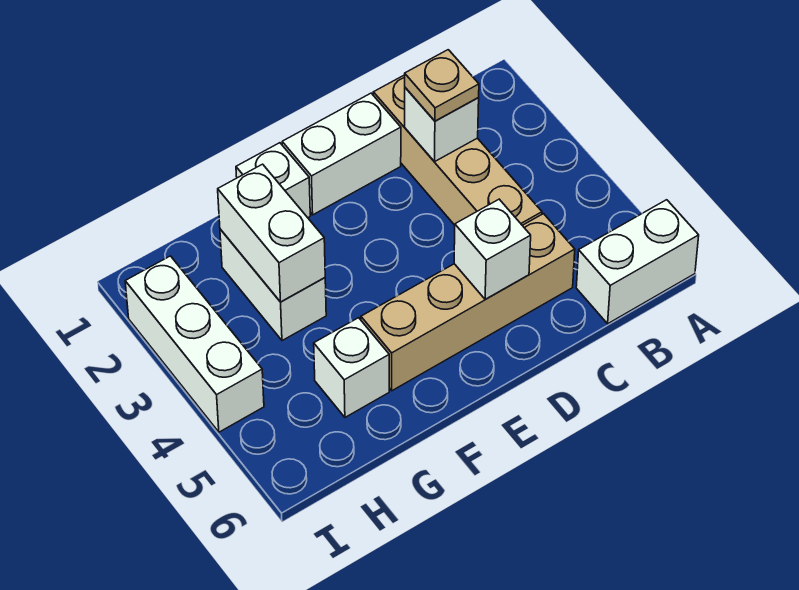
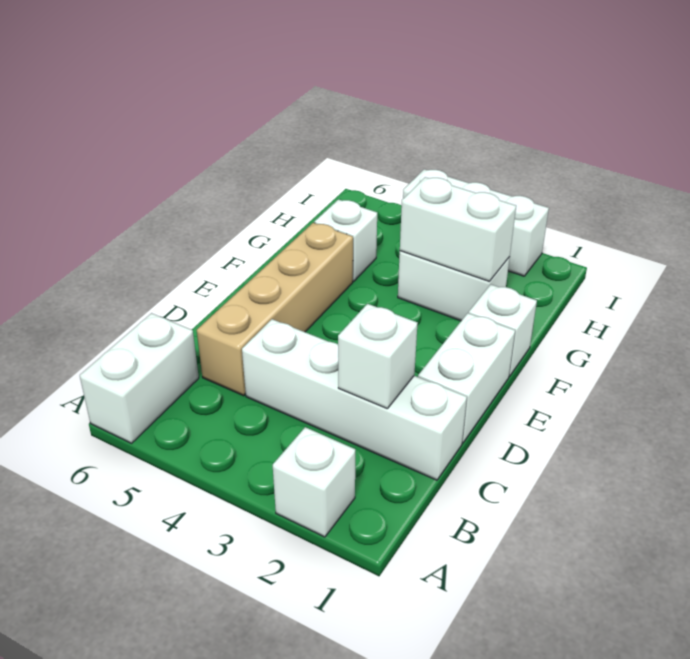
tan 1x4 brick [373,75,542,225] -> white 1x4 brick [242,319,467,480]
tan 1x1 plate [405,50,479,121] -> none
white 1x1 brick [454,199,531,300] -> white 1x1 brick moved to [273,427,355,537]

